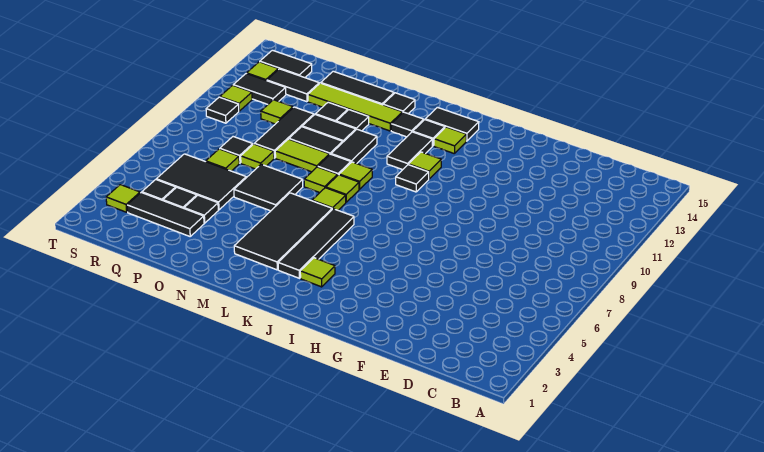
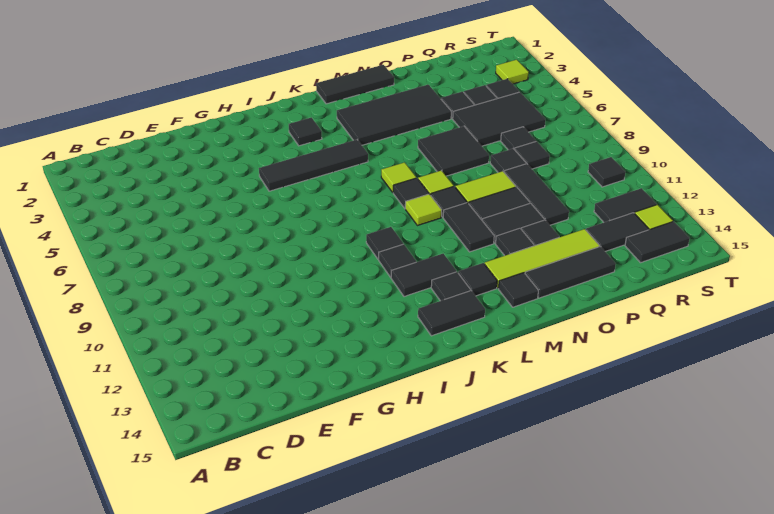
lime 1x1 tile [300,258,335,287] -> black 1x1 tile [289,118,322,146]
lime 1x1 tile [409,152,441,179] -> black 1x1 tile [379,244,416,277]
lime 1x1 tile [434,127,467,154] -> none
black 1x4 tile [278,209,354,278] -> black 1x4 tile turned to [259,140,368,191]
black 1x2 tile [387,132,432,170] -> black 1x2 tile turned to [391,254,456,297]
black 2x4 tile [234,193,332,270] -> black 2x4 tile turned to [337,85,451,145]
lime 1x1 tile [326,175,359,202] -> black 1x1 tile [393,178,429,208]
black 1x3 tile [127,193,204,236] -> black 1x3 tile moved to [316,65,394,104]
lime 1x1 tile [241,144,274,169] -> black 1x1 tile [490,149,526,172]
lime 1x1 tile [206,149,239,171] -> black 1x1 tile [501,127,536,150]
lime 1x1 tile [261,100,293,124] -> none
lime 1x1 tile [220,85,252,111] -> none

